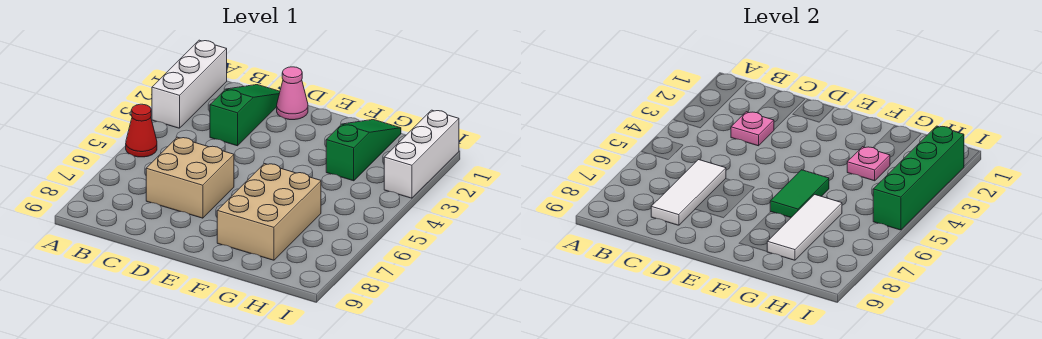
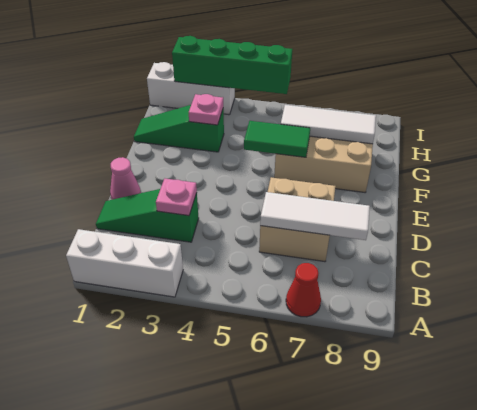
red 1x1 cone [126,104,157,157] -> red 1x1 cone moved to [286,263,321,317]

